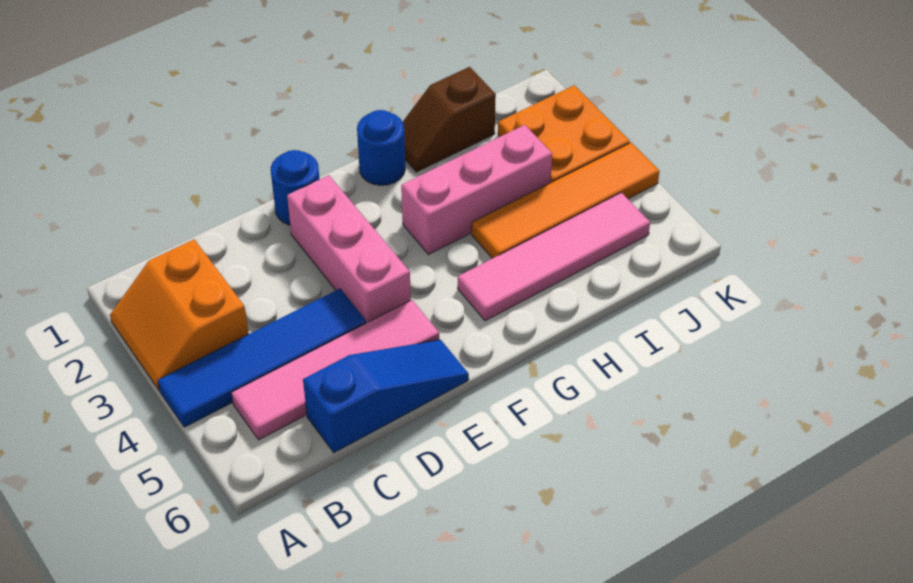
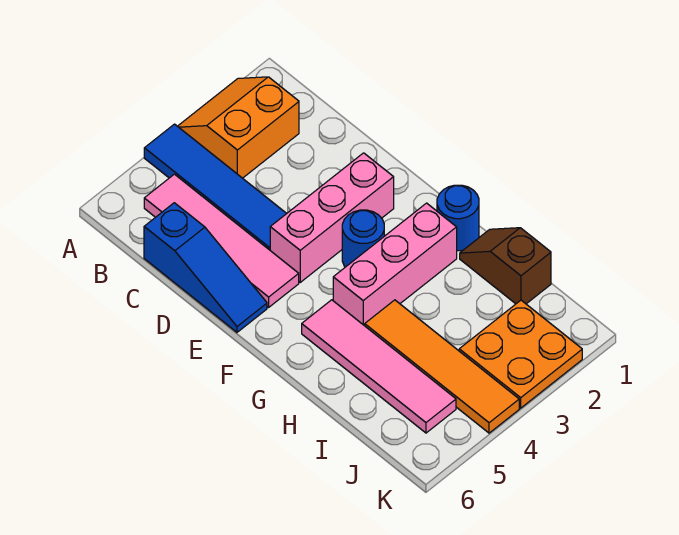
blue 1x1 round brick [271,150,320,225] -> blue 1x1 round brick moved to [342,210,384,267]
pink 1x3 brick [401,125,552,254] -> pink 1x3 brick turned to [333,203,457,326]

